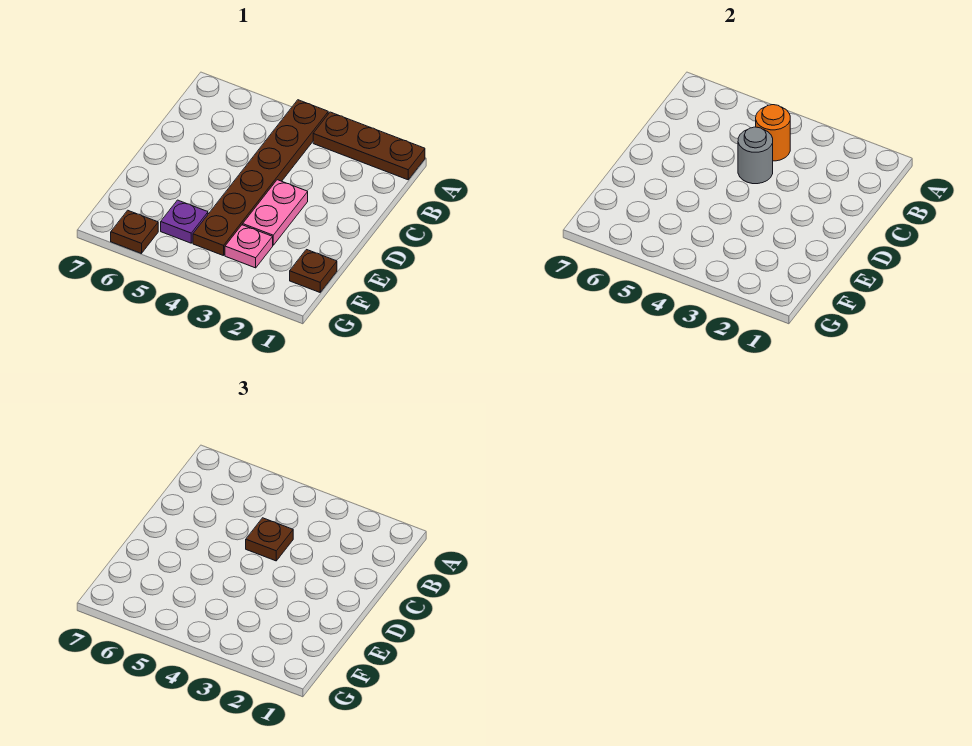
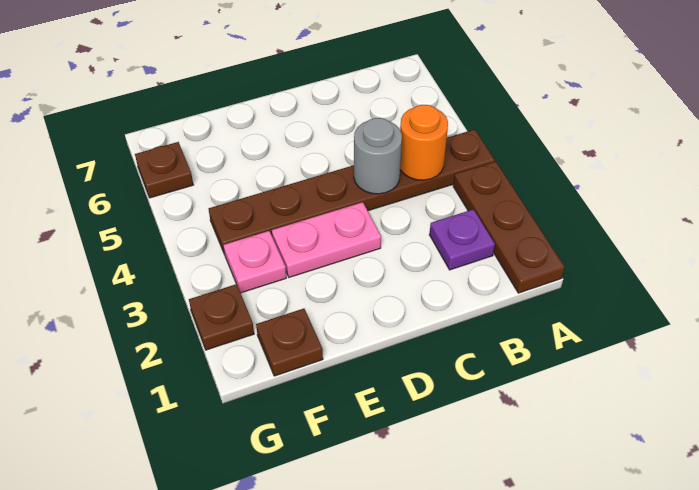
brown 1x1 plate [246,518,293,561] -> brown 1x1 plate moved to [189,284,254,350]
purple 1x1 plate [161,200,208,243] -> purple 1x1 plate moved to [430,209,495,270]

